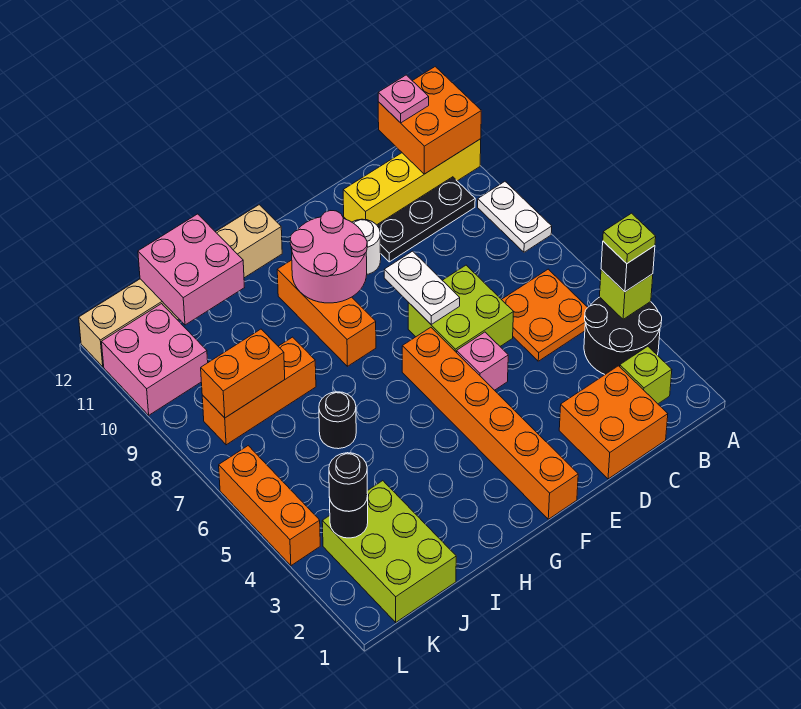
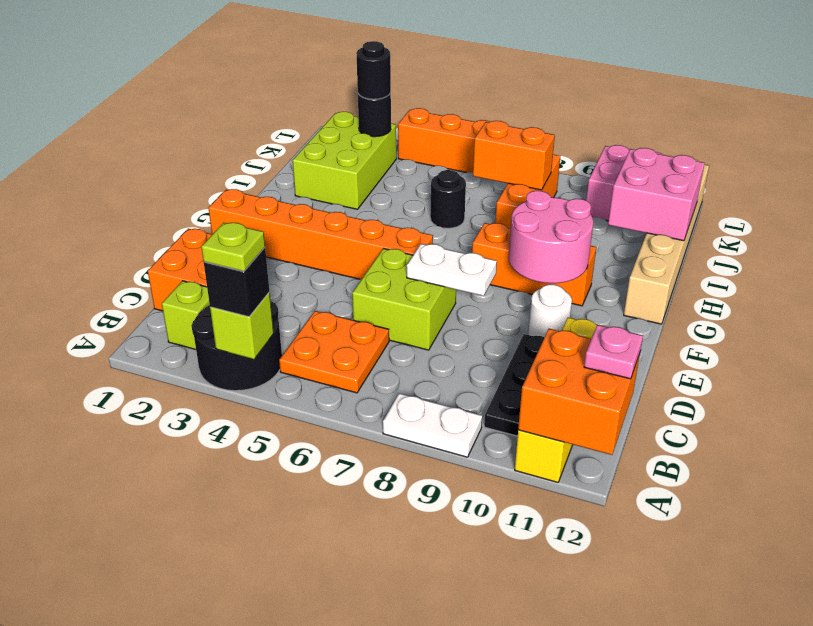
pink 1x1 brick [457,332,508,390] -> none
lime 2x3 brick [322,481,456,622] -> lime 2x3 brick turned to [293,112,396,209]
orange 1x2 brick [201,329,285,418] -> orange 1x2 brick turned to [473,121,555,190]

